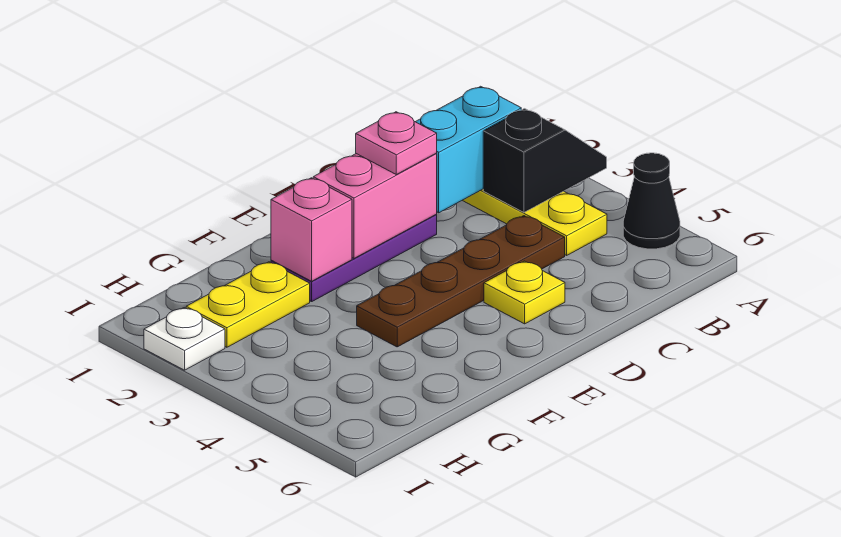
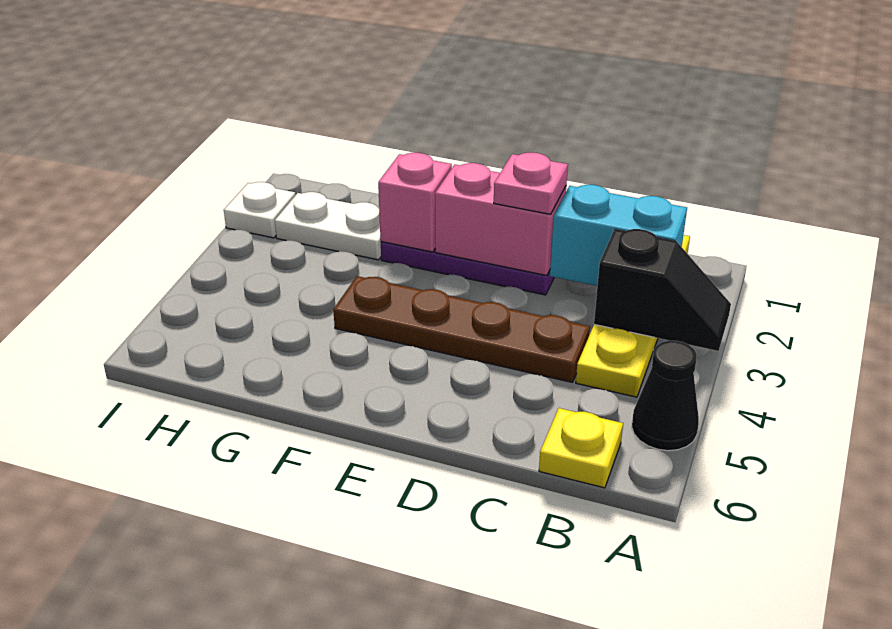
yellow 1x1 plate [484,261,565,324] -> yellow 1x1 plate moved to [539,408,623,488]
yellow 1x2 plate [186,262,310,347] -> white 1x2 plate [275,192,381,260]

